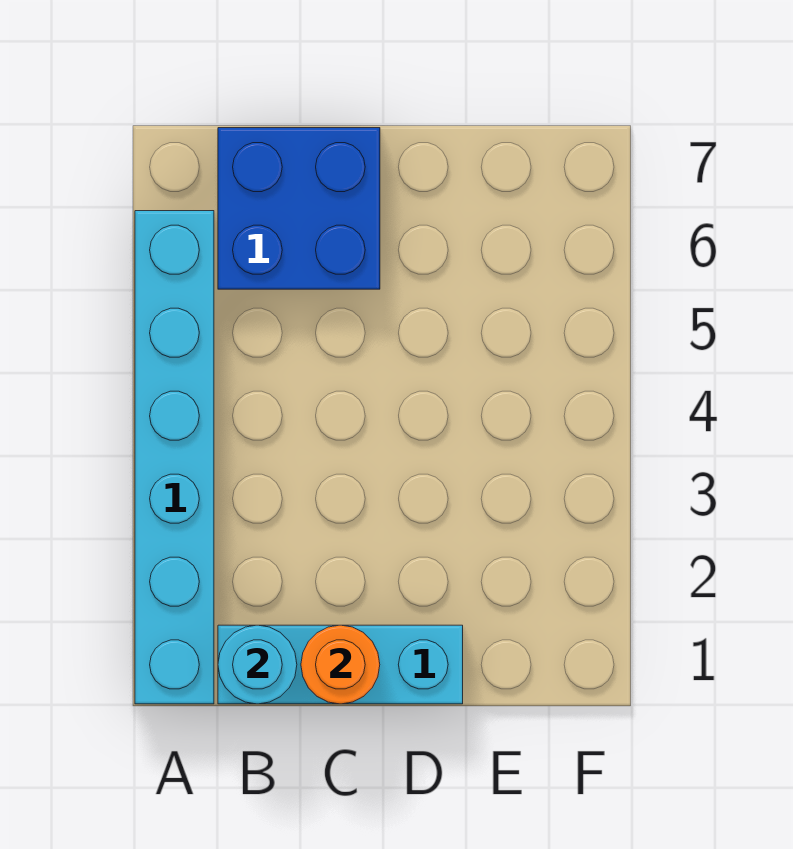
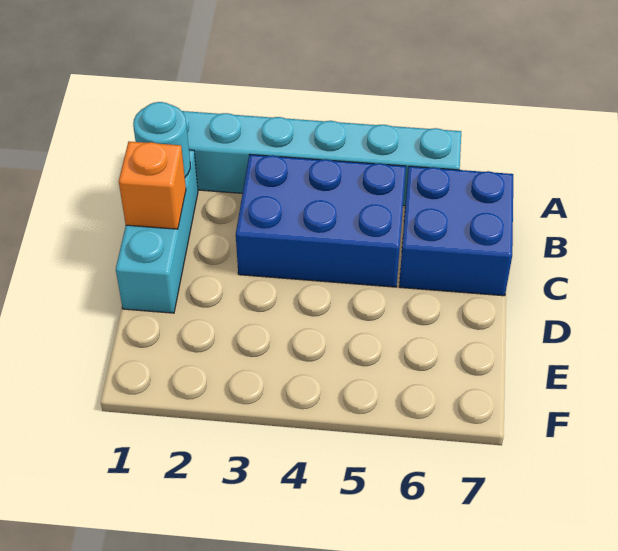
none -> blue 2x3 brick [236,155,406,287]
orange 1x1 round brick [301,625,380,704] -> orange 1x1 brick [119,142,186,229]

